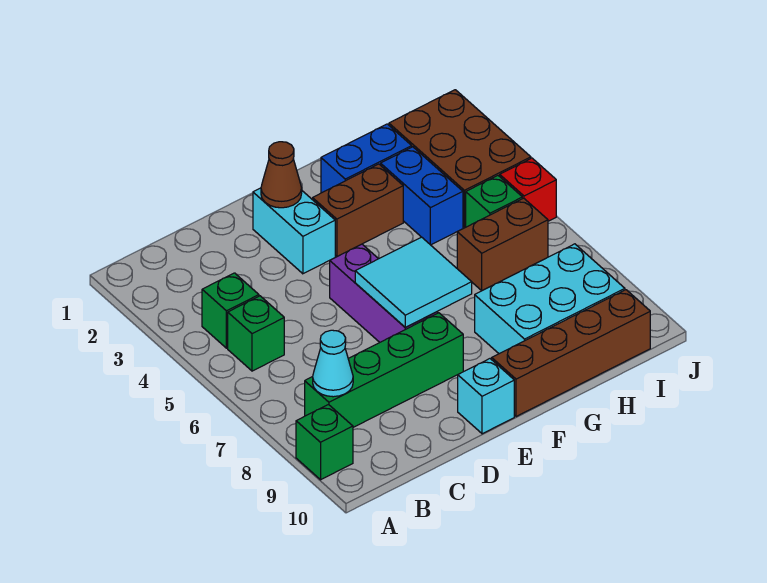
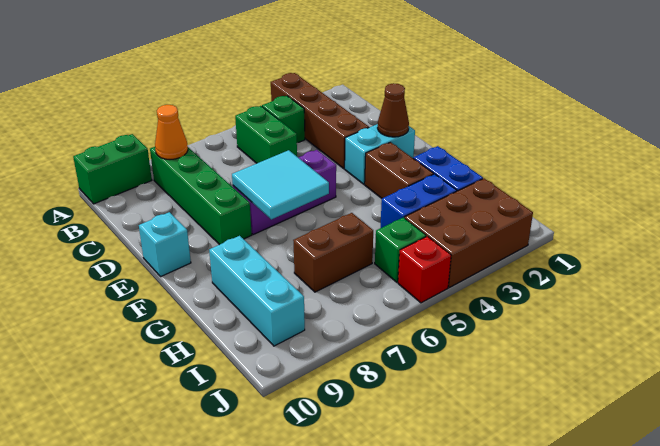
green 1x1 brick [296,405,353,480] -> green 1x2 brick [73,134,152,204]
green 1x1 brick [228,296,284,371] -> green 1x2 brick [235,106,297,163]
cyan 1x1 cone [313,330,353,397] -> orange 1x1 cone [155,105,188,159]
brown 1x4 brick [492,290,650,417] -> brown 1x4 brick moved to [271,73,369,169]
cyan 2x3 brick [475,244,625,354] -> cyan 1x3 brick [209,236,305,346]
brown 1x2 brick [457,198,548,290] -> brown 1x2 brick turned to [293,213,373,292]

